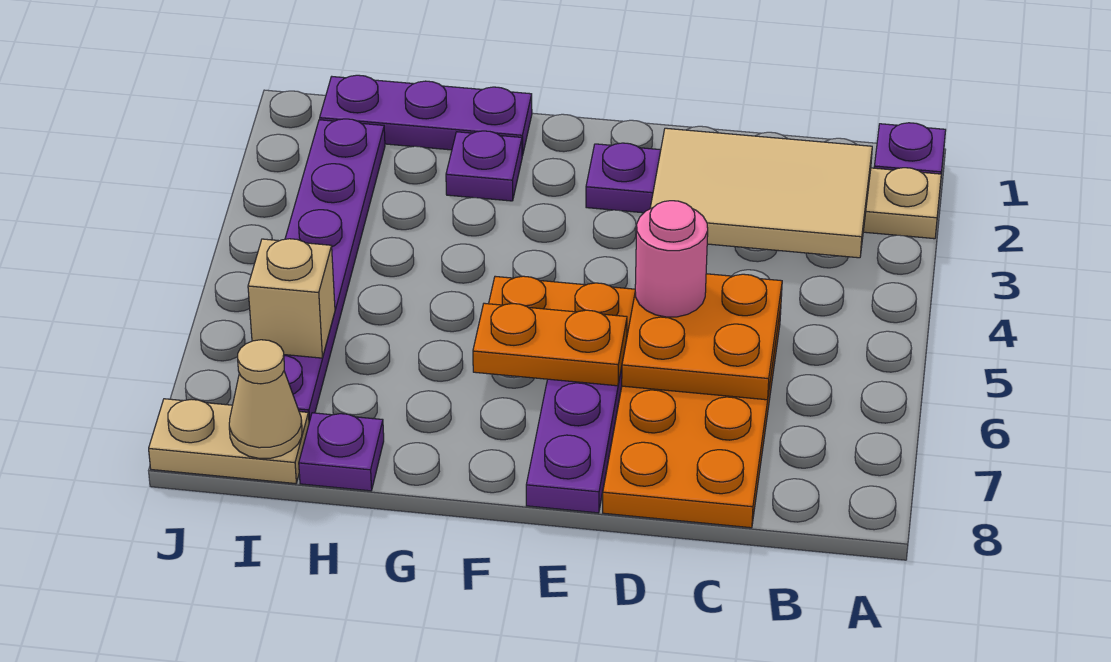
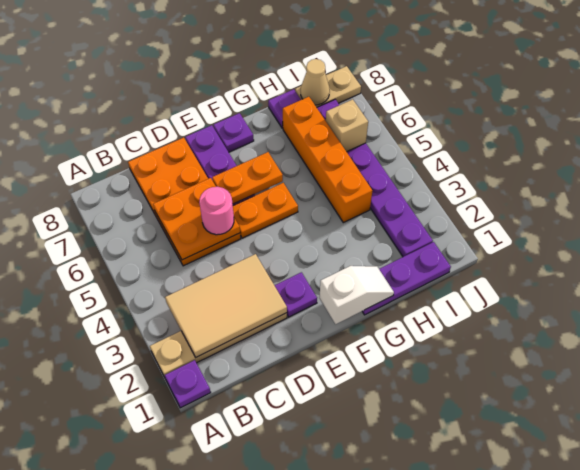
none -> white 1x2 slope [319,266,394,324]
purple 1x1 plate [446,131,522,201] -> purple 1x1 plate moved to [213,113,254,152]
none -> orange 1x4 brick [283,97,372,223]

